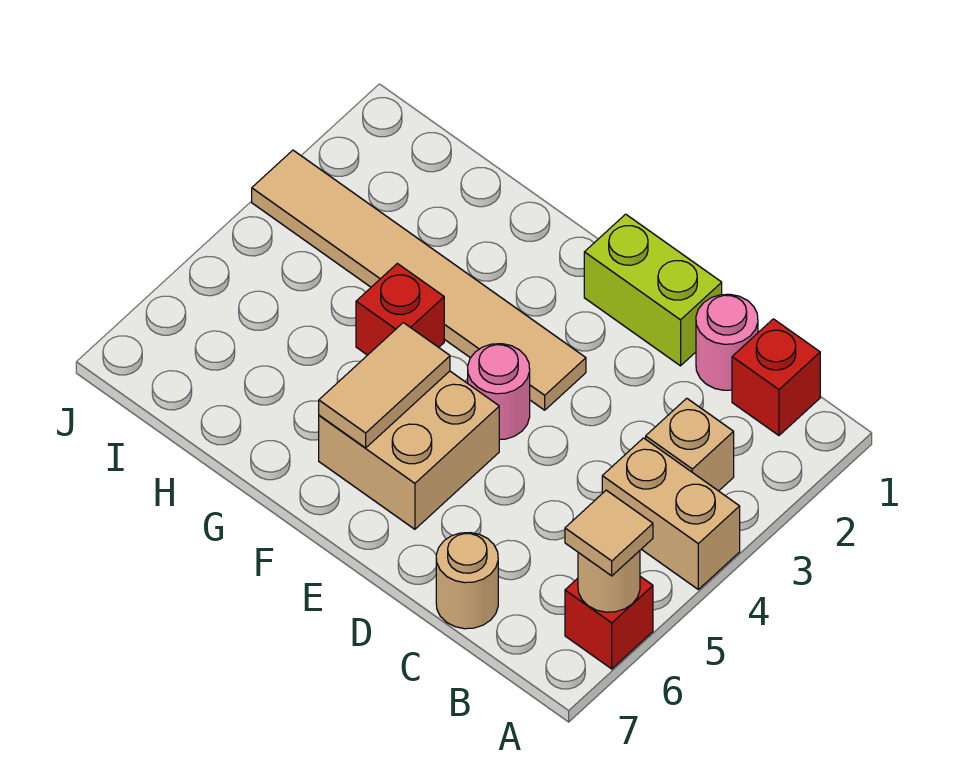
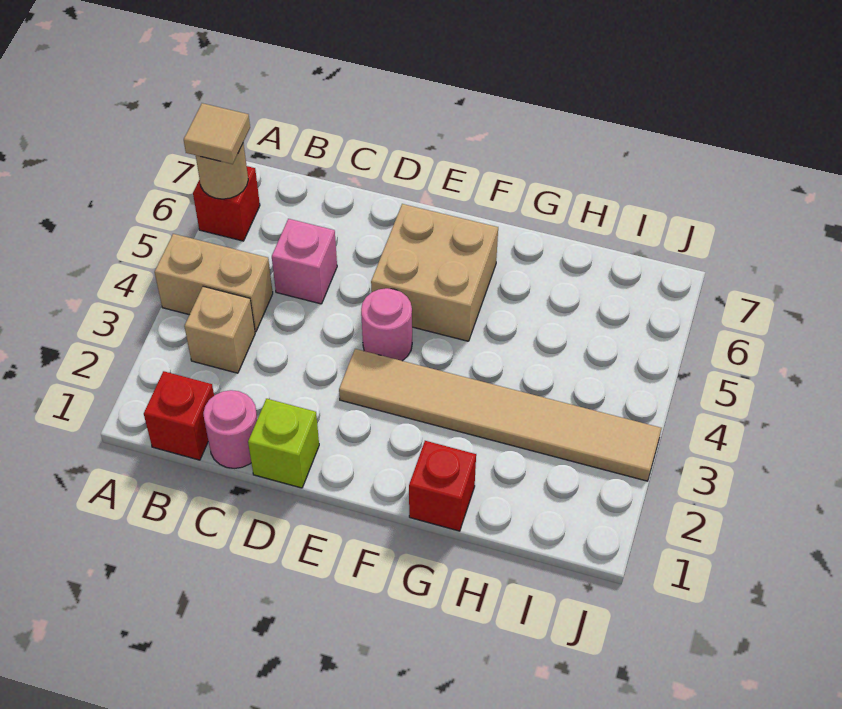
none -> pink 1x1 brick [272,219,337,304]
tan 1x1 round brick [436,533,498,629] -> none
lime 1x2 brick [584,214,722,366] -> lime 1x1 brick [248,399,319,488]
tan 1x2 tile [319,323,450,448] -> none
red 1x1 brick [356,264,444,355] -> red 1x1 brick moved to [409,441,476,531]

